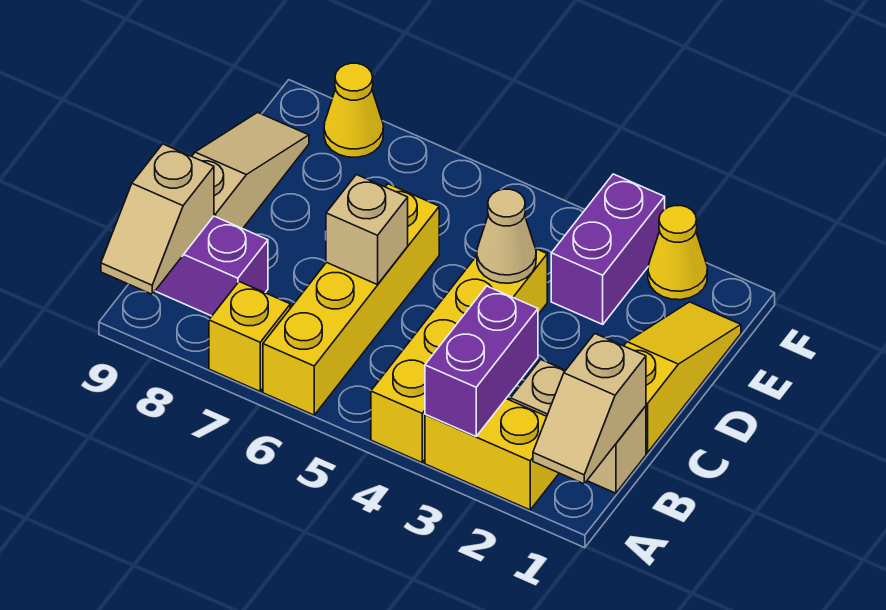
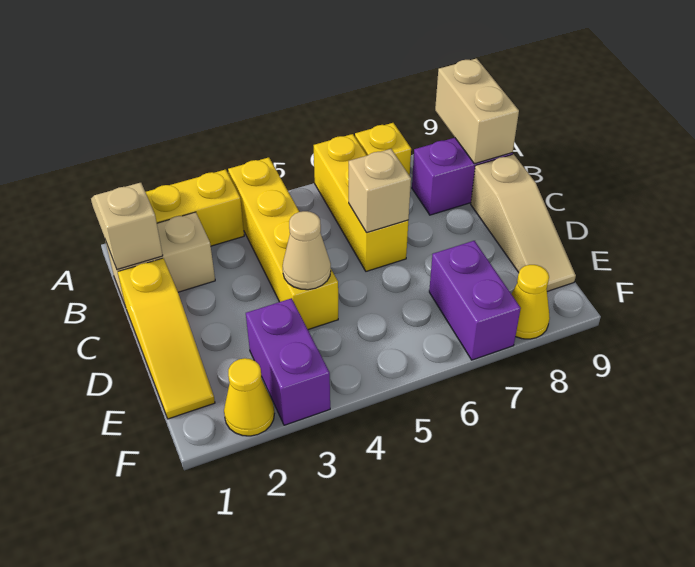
purple 1x2 brick [425,286,538,436] -> purple 1x2 brick moved to [429,241,521,360]
yellow 1x4 brick [263,184,439,415] -> yellow 1x3 brick [314,134,408,271]
tan 1x2 slope [101,144,214,294] -> tan 1x2 brick [435,58,519,164]

